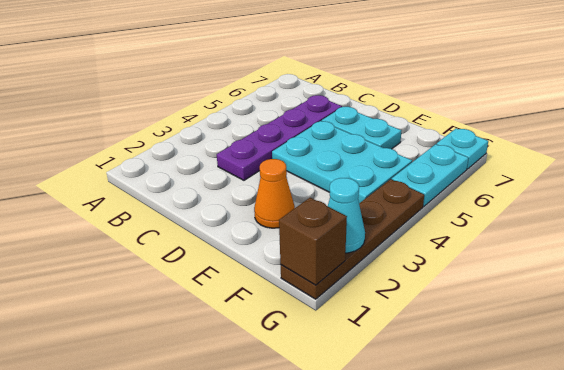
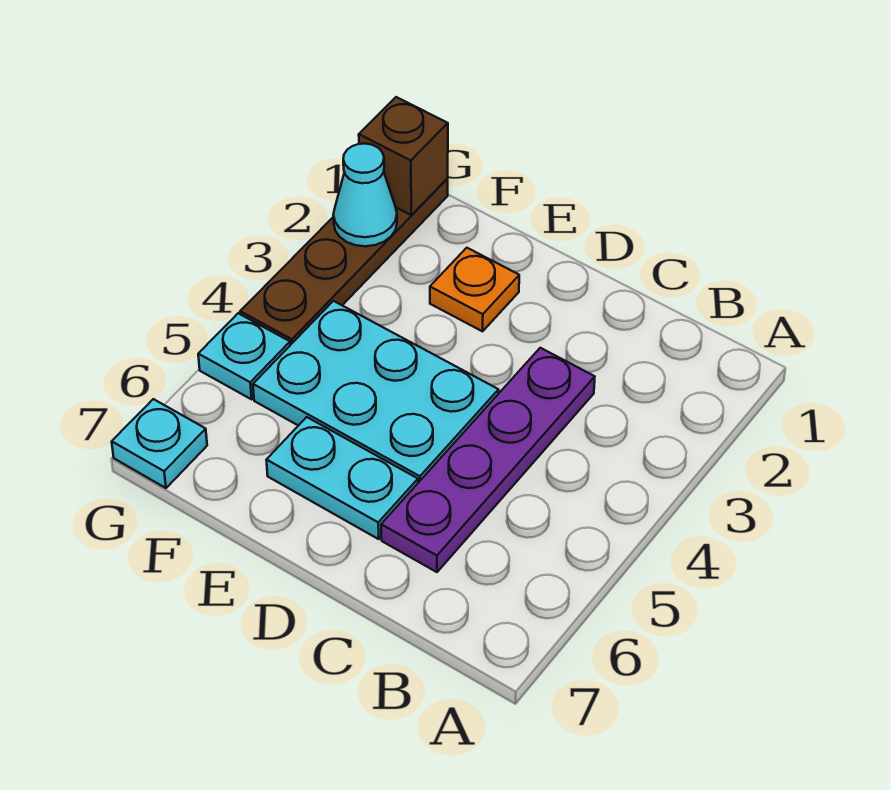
orange 1x1 cone [254,159,295,228] -> orange 1x1 plate [430,248,519,331]
cyan 1x2 plate [392,144,468,206] -> cyan 1x1 plate [198,313,290,399]

